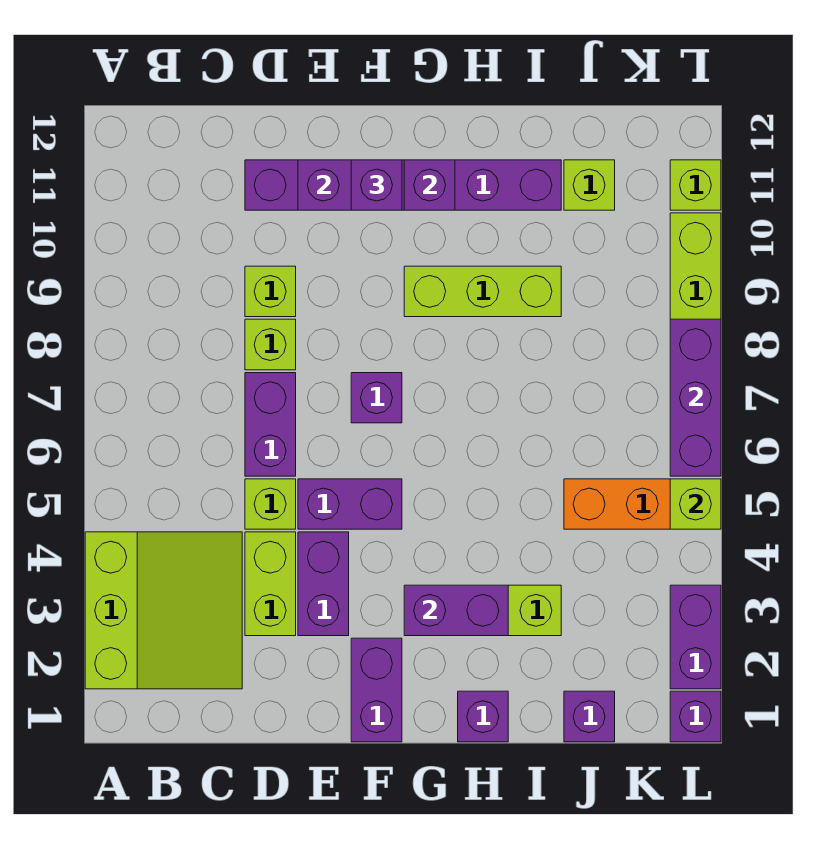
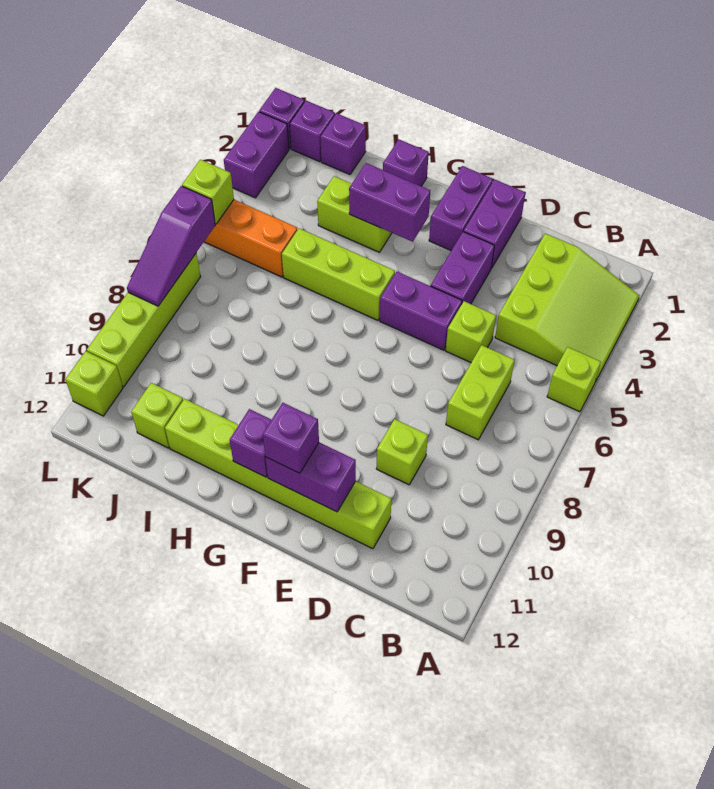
lime 3x3 slope [85,532,242,689] -> lime 3x3 slope turned to [495,233,640,382]
lime 1x2 brick [245,532,296,636] -> lime 1x2 brick moved to [446,345,514,440]
purple 1x2 brick [245,373,296,476] -> purple 1x2 brick moved to [464,180,526,268]
lime 1x1 brick [245,319,296,370] -> lime 1x1 brick moved to [547,347,601,412]
purple 1x6 brick [245,160,561,210] -> lime 1x6 brick [165,399,391,549]
purple 1x1 brick [351,373,402,423] -> purple 1x1 brick moved to [290,101,335,162]
lime 1x3 brick [404,266,561,317] -> lime 1x3 brick moved to [282,228,395,320]
purple 1x3 brick [670,319,721,476] -> purple 1x3 slope [127,186,215,306]

